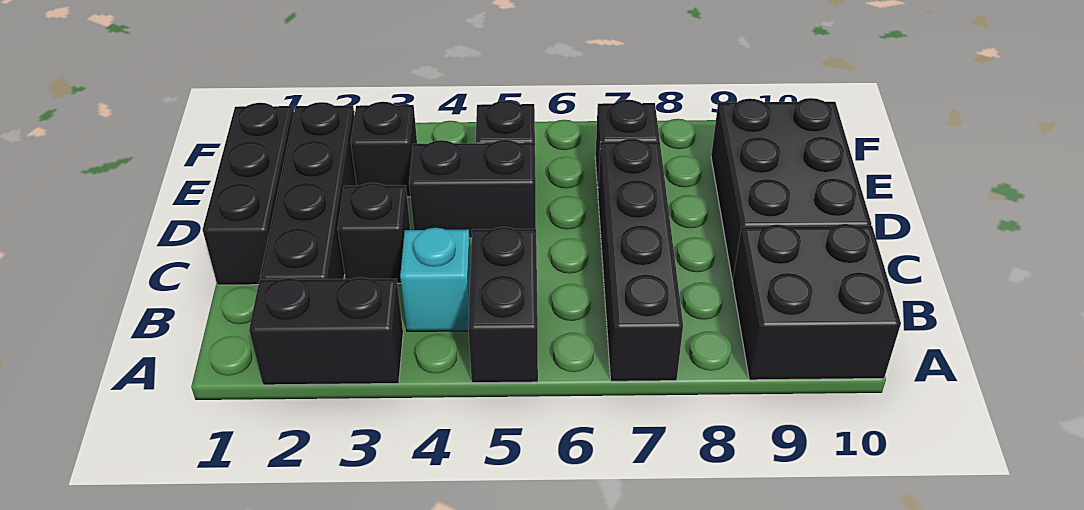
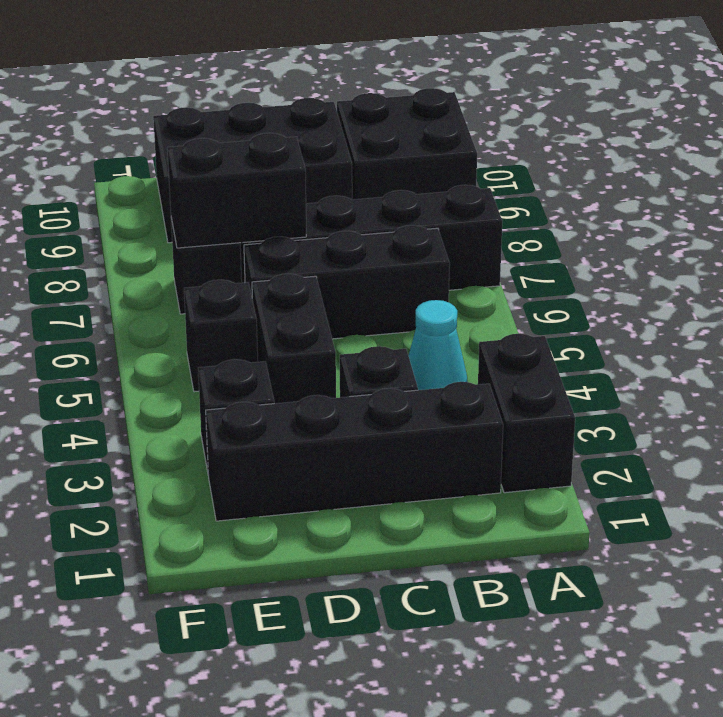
black 1x2 brick [468,227,538,383] -> black 1x2 brick moved to [167,133,306,248]
cyan 1x1 brick [400,228,471,331] -> cyan 1x1 cone [408,300,468,390]
black 1x3 brick [203,103,294,285] -> black 1x3 brick moved to [244,225,450,339]

